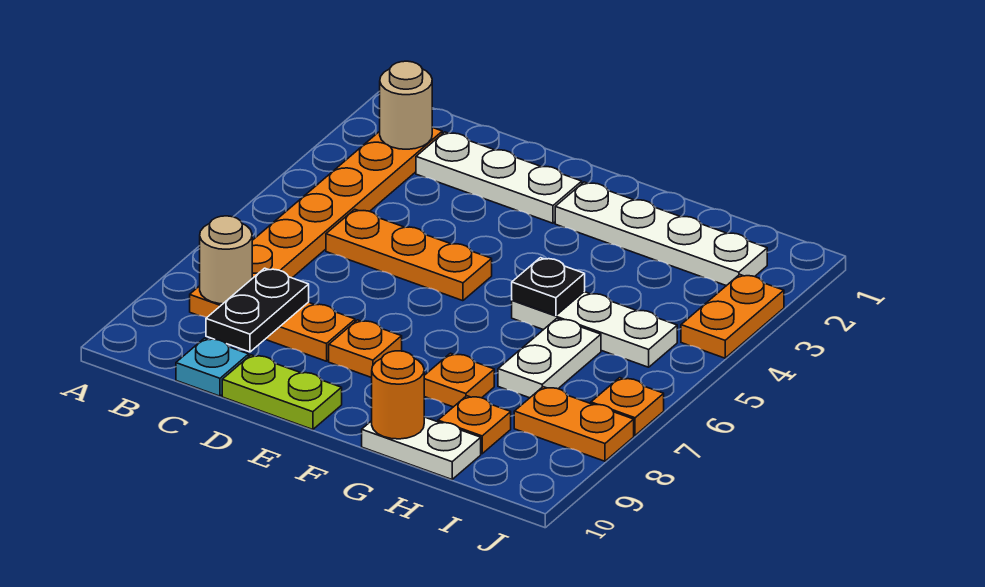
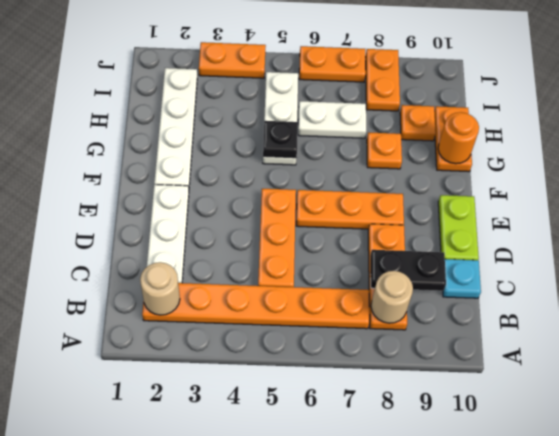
orange 1x1 plate [329,320,402,378] -> orange 1x3 plate [296,190,404,229]
white 1x2 plate [362,417,481,479] -> orange 1x2 plate [434,106,472,172]
orange 1x1 plate [591,378,664,435] -> orange 1x2 plate [299,46,366,82]

